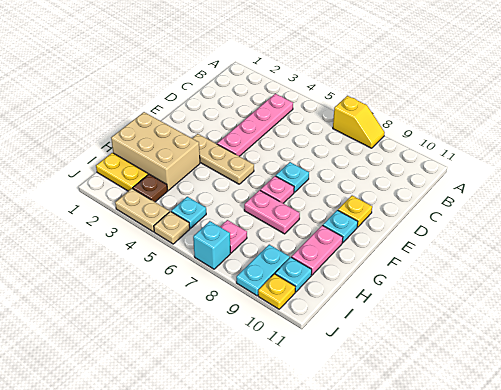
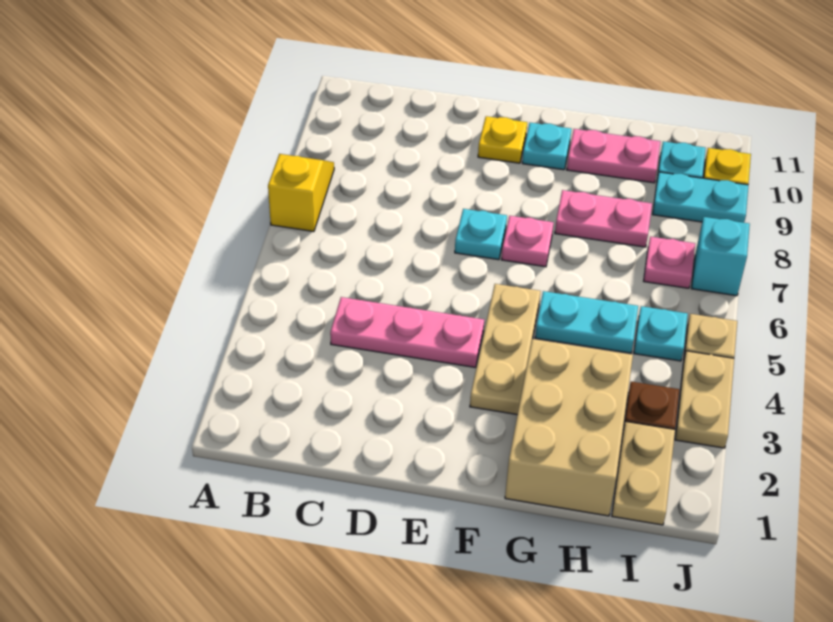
pink 1x4 plate [217,94,293,156] -> pink 1x3 plate [330,297,484,368]
none -> cyan 1x2 plate [535,291,638,353]
pink 1x2 plate [244,190,300,234] -> pink 1x2 plate turned to [555,190,652,247]
yellow 1x2 plate [96,153,148,191] -> tan 1x2 plate [612,422,675,525]

